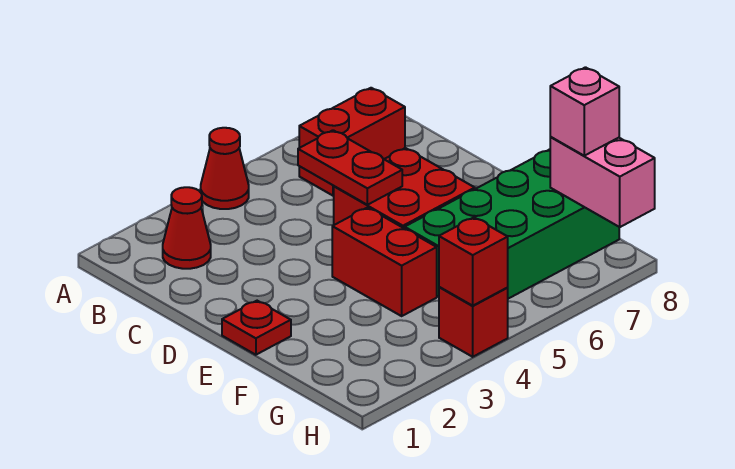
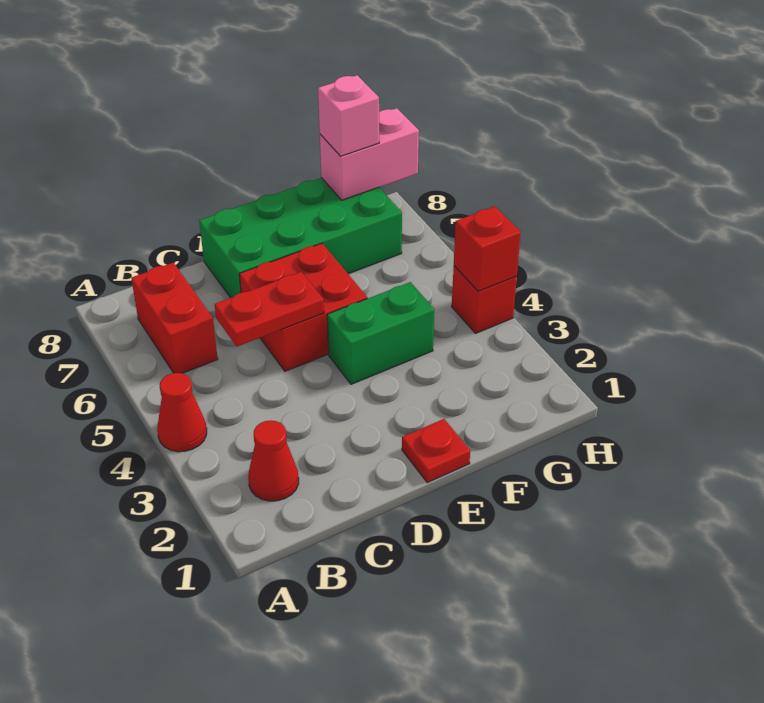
red 1x2 brick [332,208,437,316] -> green 1x2 brick [327,282,434,384]
green 2x4 brick [405,149,619,299] -> green 2x4 brick turned to [199,178,402,298]

